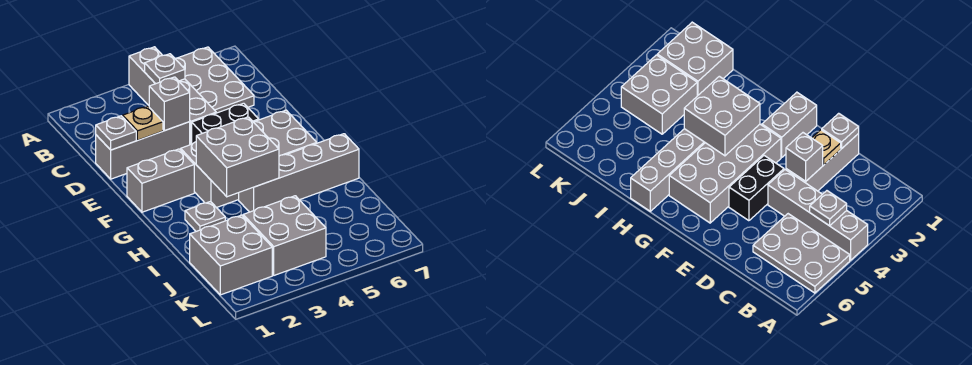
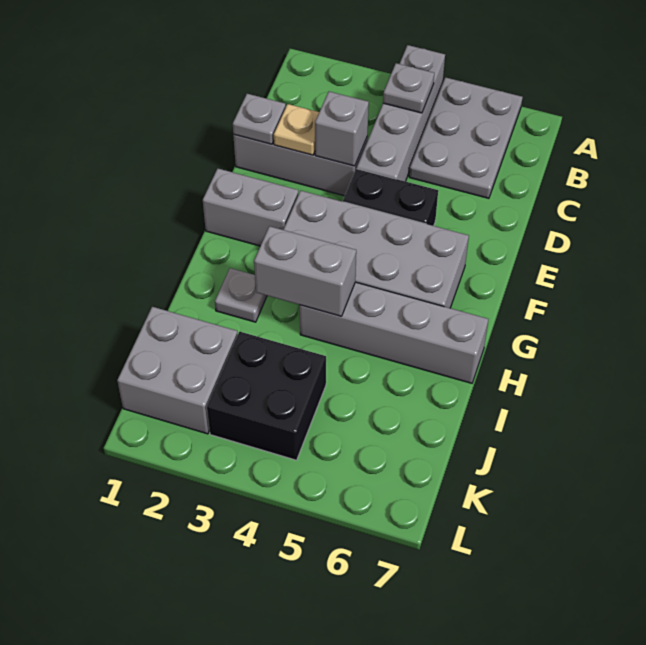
grey 2x2 brick [196,117,279,197] -> grey 1x2 brick [254,226,356,316]
grey 2x2 brick [243,196,326,275] -> black 2x2 brick [207,332,326,460]

